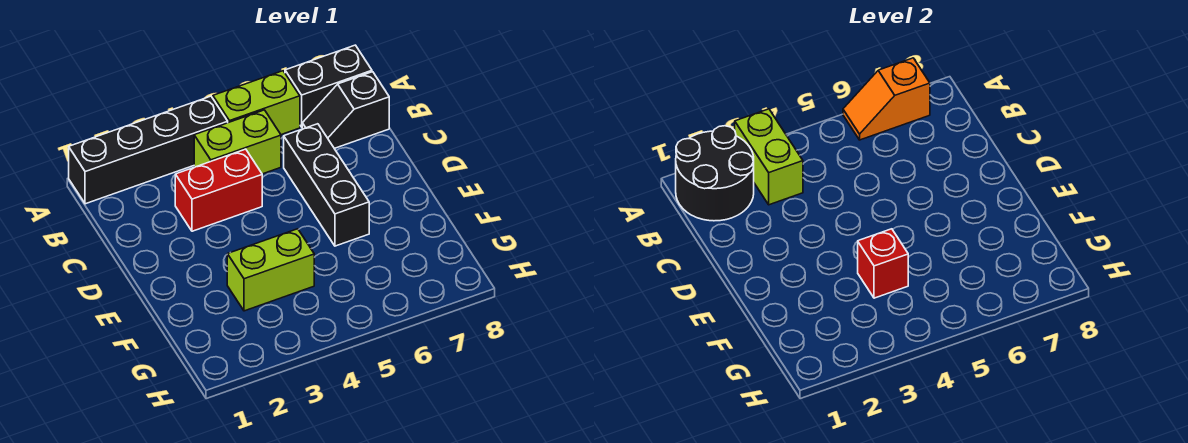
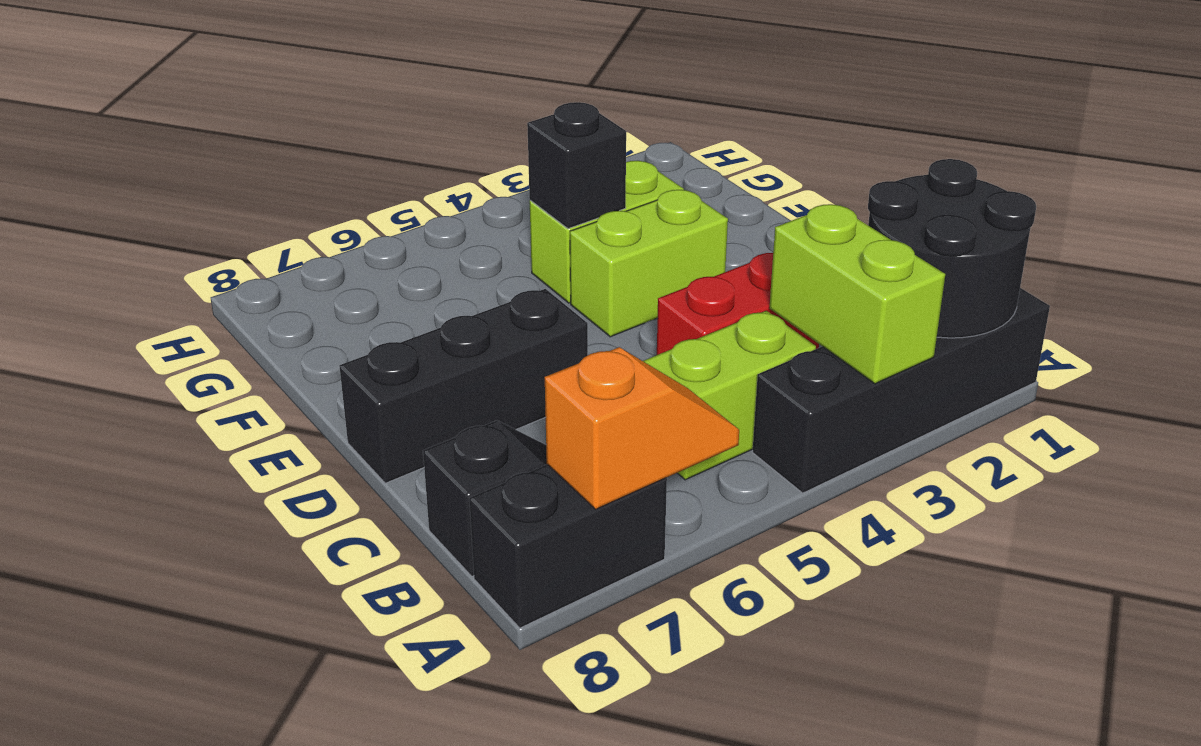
lime 1x2 brick [213,71,300,135] -> lime 1x2 brick moved to [570,190,728,337]
black 1x3 brick [284,124,369,246] -> black 1x3 brick turned to [339,289,588,483]
red 1x1 brick [858,229,908,298] -> black 1x1 brick [527,102,626,229]

